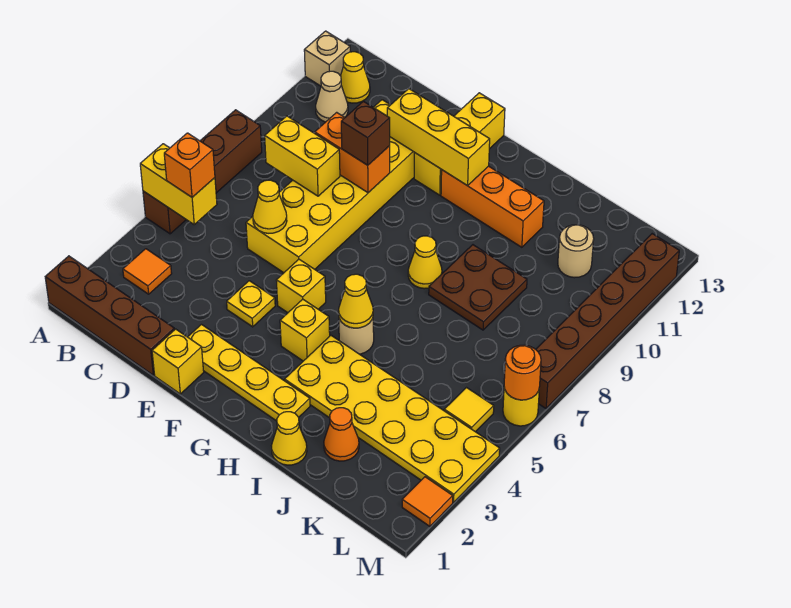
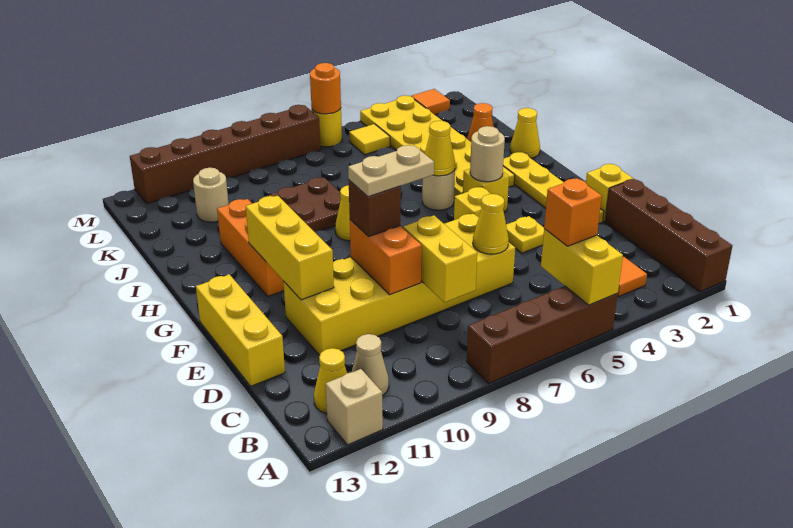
none -> tan 1x2 plate [348,145,434,197]
yellow 1x3 brick [414,93,505,195] -> yellow 1x3 brick turned to [196,274,285,386]
none -> tan 1x1 round brick [470,126,505,182]

